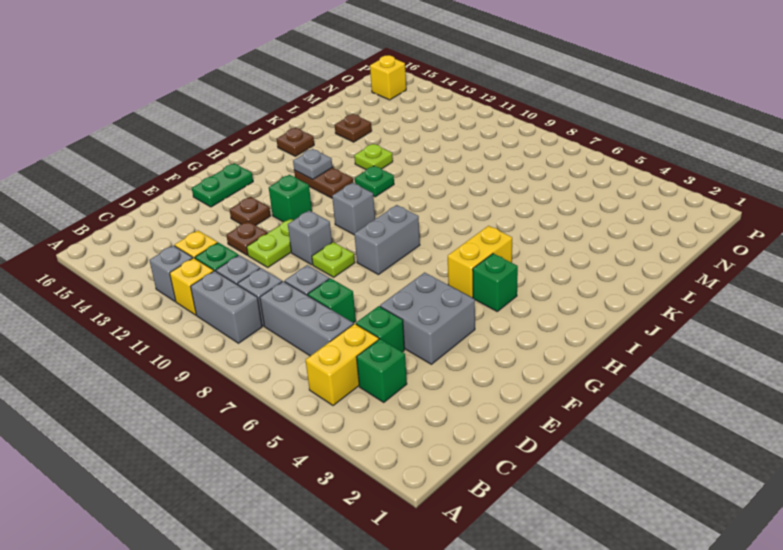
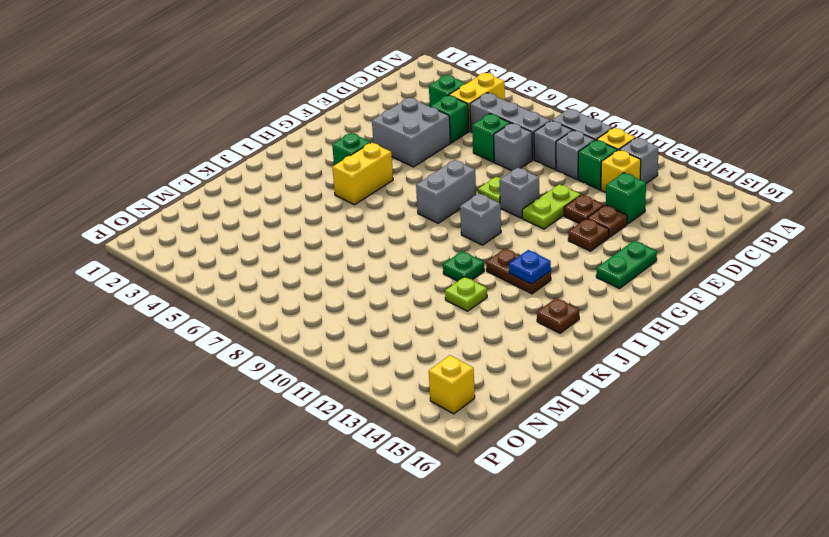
green 1x1 brick [269,175,312,222] -> green 1x1 brick moved to [606,173,646,224]
grey 1x1 plate [293,149,332,179] -> blue 1x1 plate [509,250,551,284]
brown 1x1 plate [335,114,372,142] -> brown 1x1 plate moved to [587,205,627,237]

